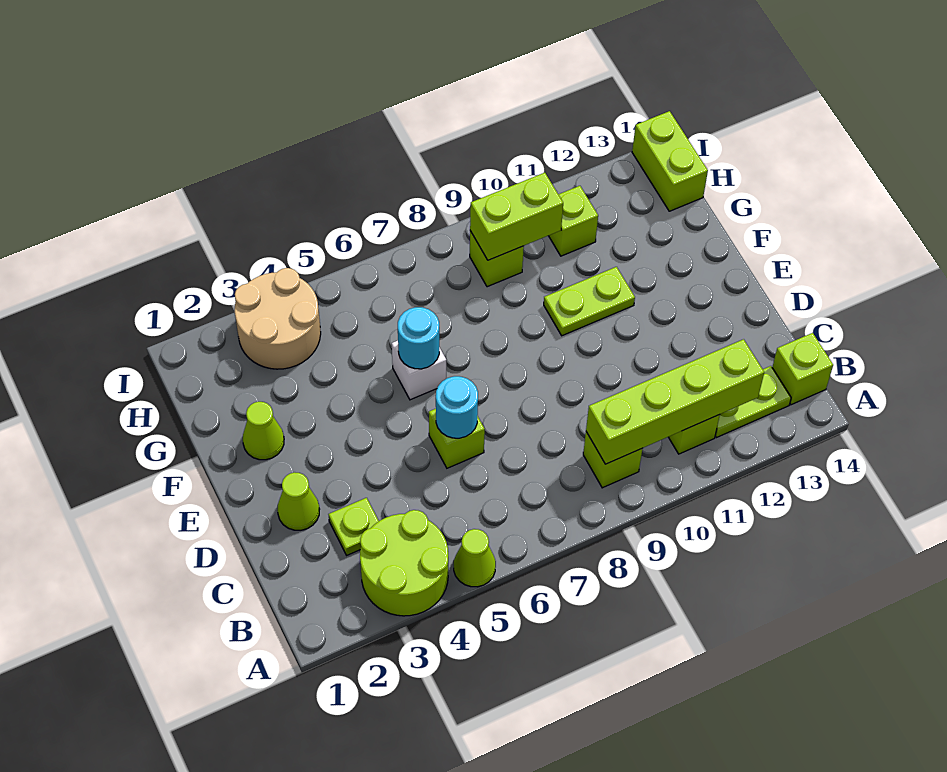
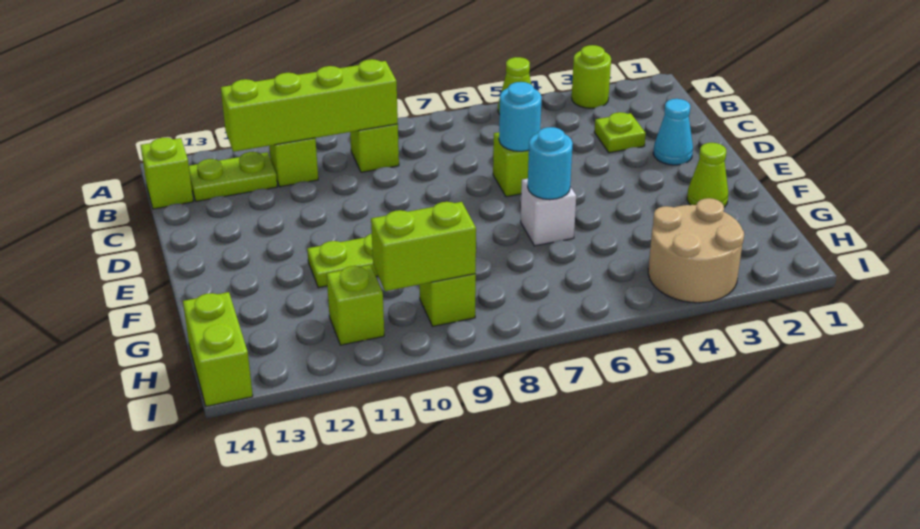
lime 2x2 round brick [360,510,448,616] -> lime 1x1 round brick [572,45,611,108]
lime 1x1 cone [277,472,320,530] -> cyan 1x1 cone [653,99,693,165]

